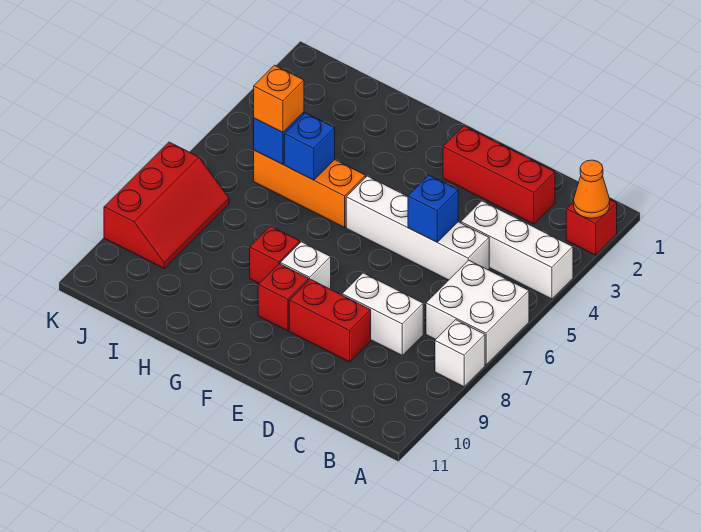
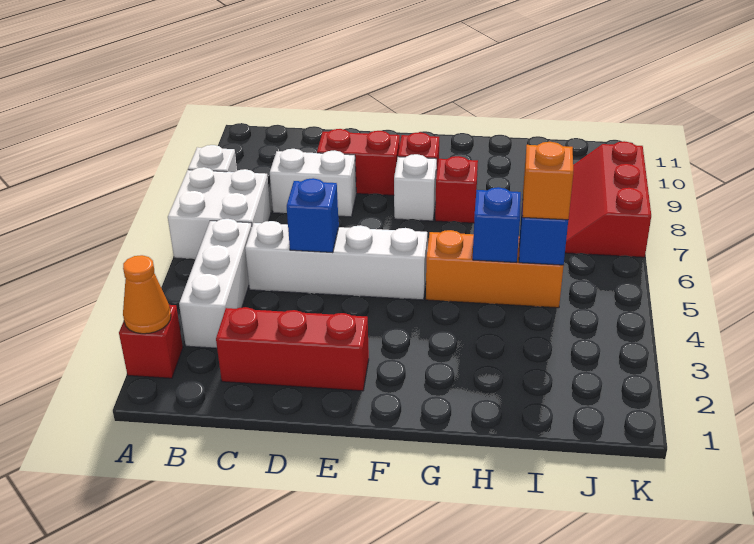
white 1x3 brick [461,201,573,299] -> white 1x3 brick turned to [179,219,252,348]

